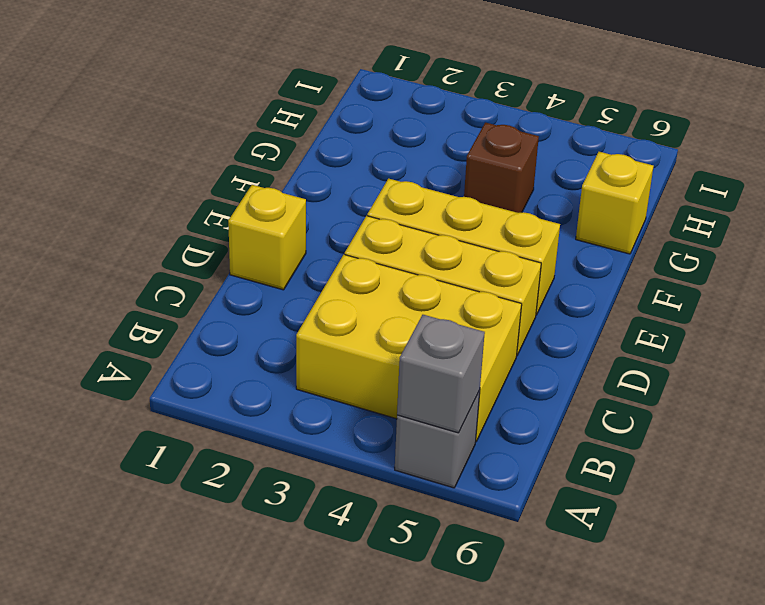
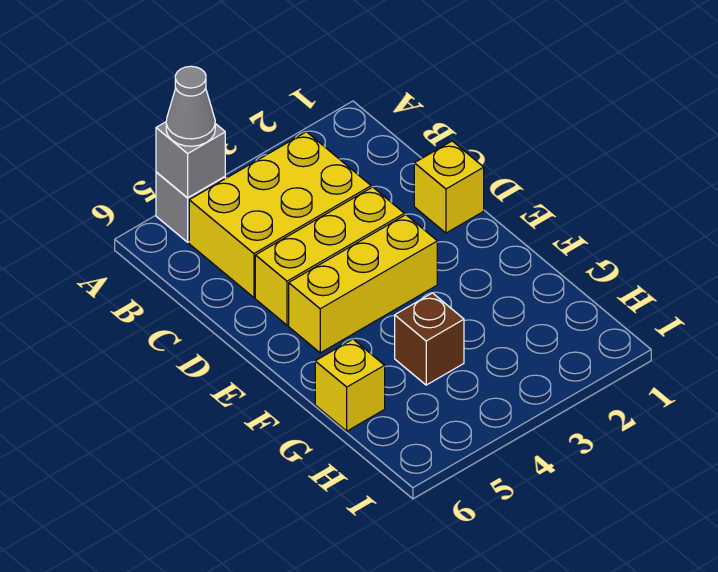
none -> grey 1x1 cone [166,66,215,146]

